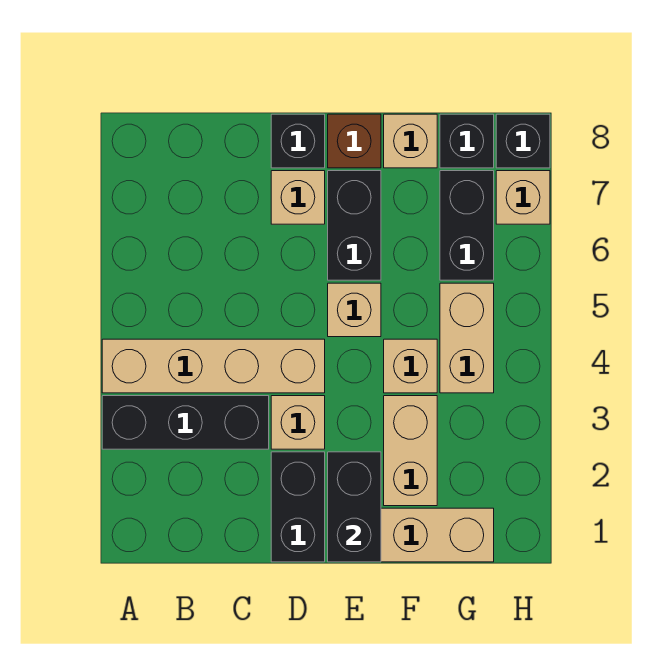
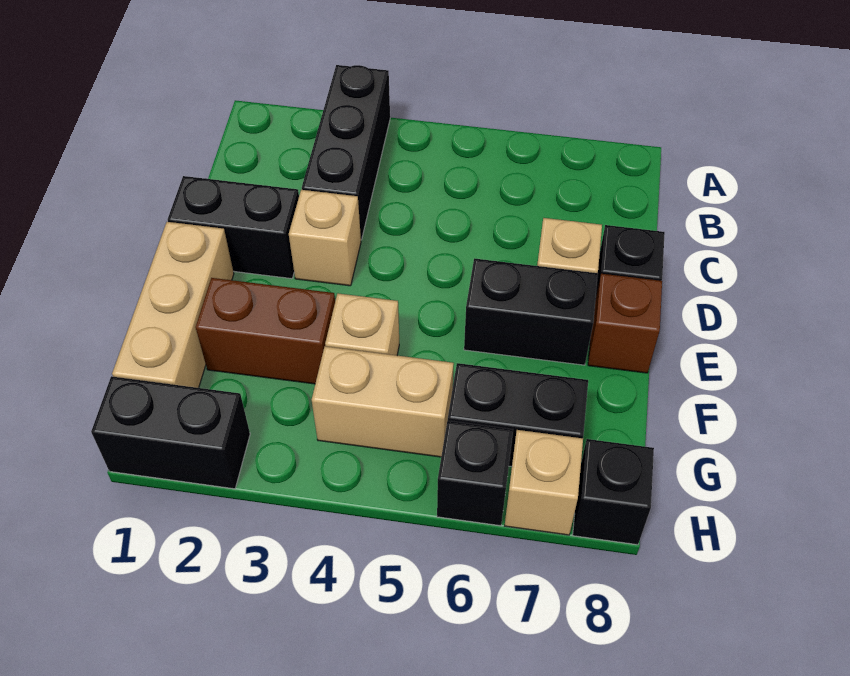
tan 1x4 brick [102,339,325,393] -> none
black 1x2 brick [328,452,381,562] -> black 1x2 brick moved to [91,376,250,489]
tan 1x1 brick [328,283,381,337] -> none
tan 1x2 brick [384,396,437,506] -> brown 1x2 brick [196,278,335,384]
tan 1x1 brick [384,114,437,168] -> none
black 1x1 brick [440,114,494,168] -> black 1x1 brick moved to [437,421,513,526]

